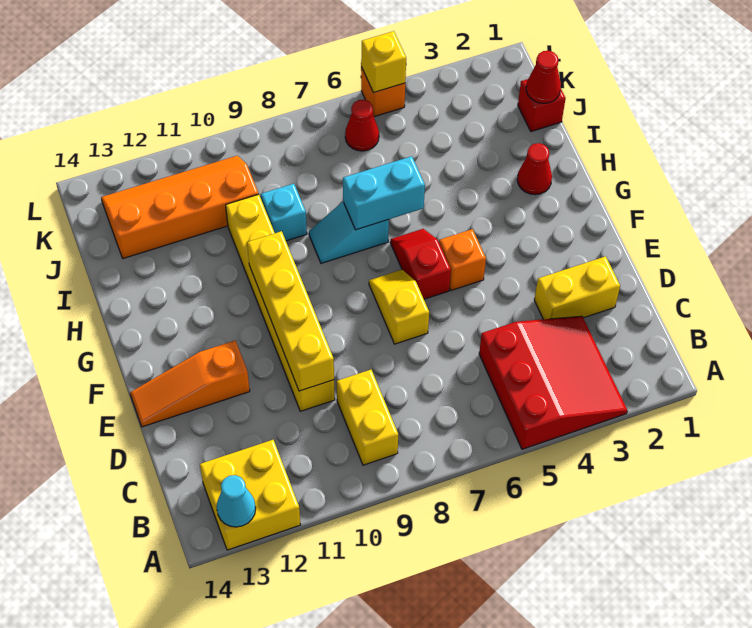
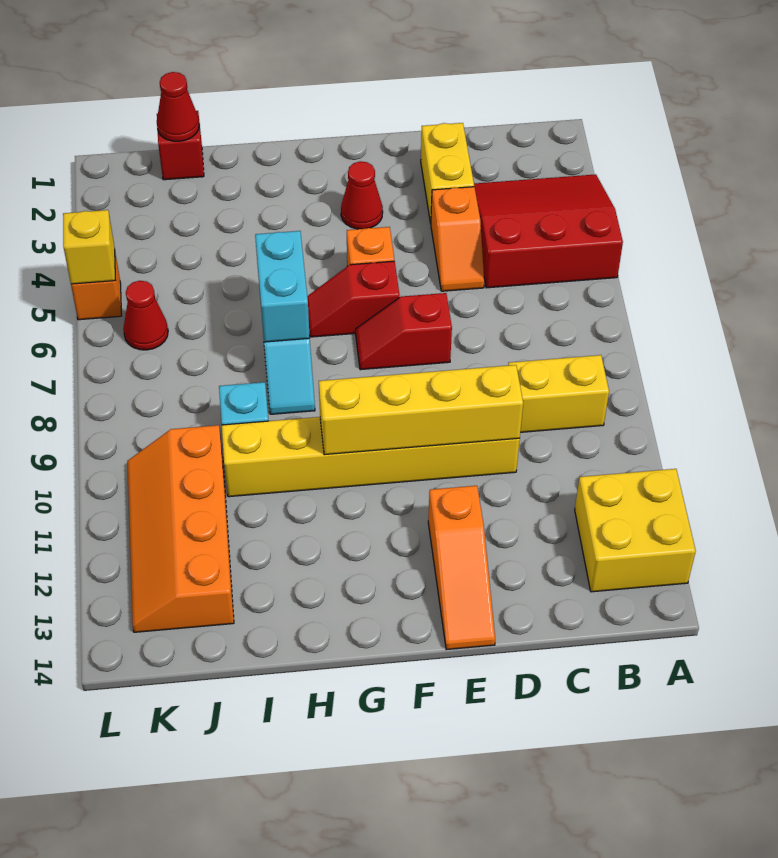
cyan 1x1 cone [217,475,256,527] -> none
none -> orange 1x2 slope [431,187,484,291]
yellow 1x2 slope [369,270,429,344] -> red 1x2 slope [356,293,452,370]
red 1x1 cone [517,143,552,195] -> red 1x1 cone moved to [341,161,383,229]

